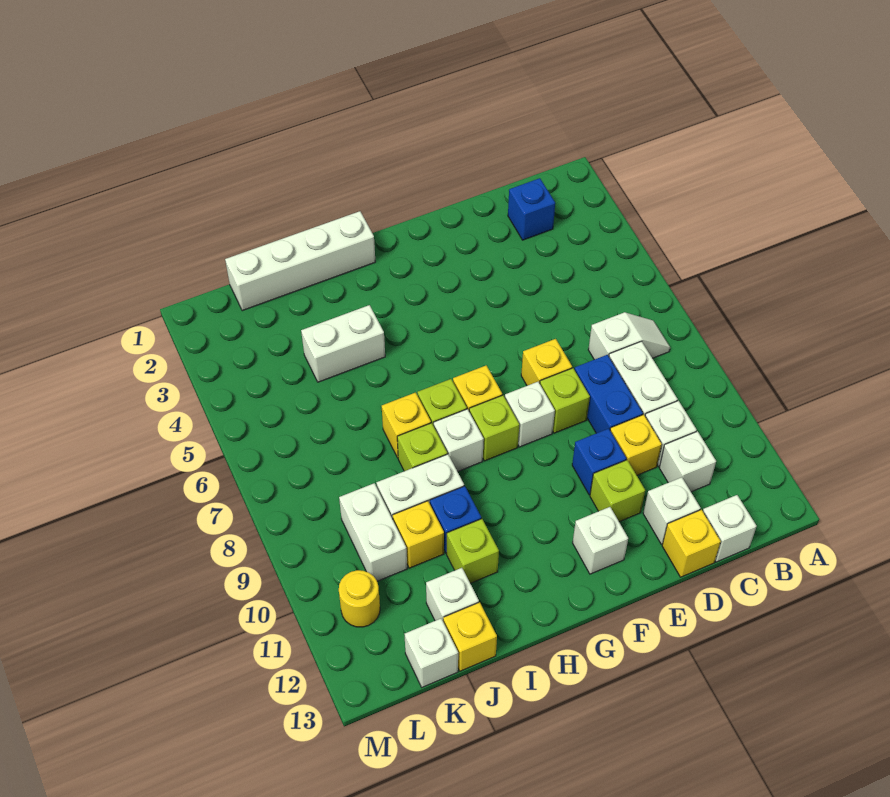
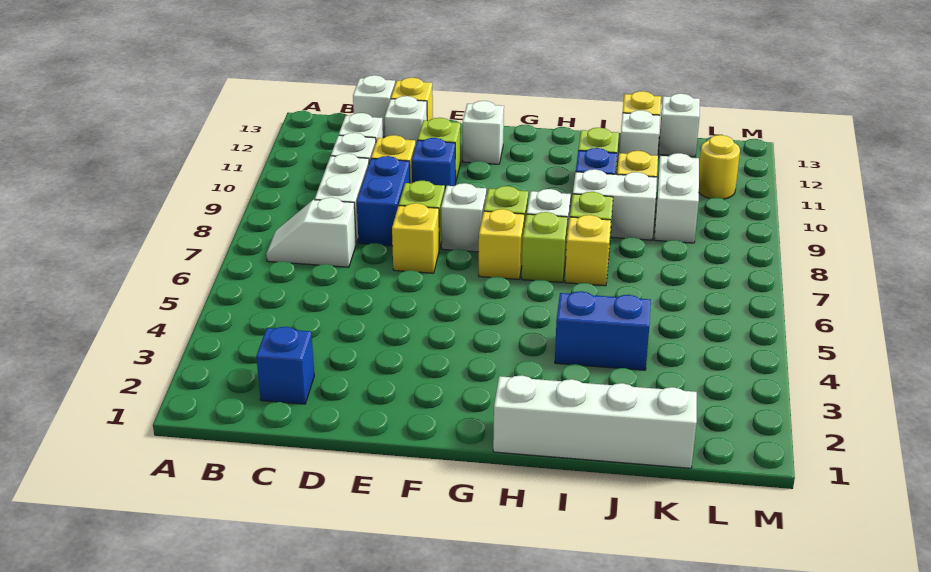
white 1x2 brick [301,305,385,382] -> blue 1x2 brick [555,291,651,370]

